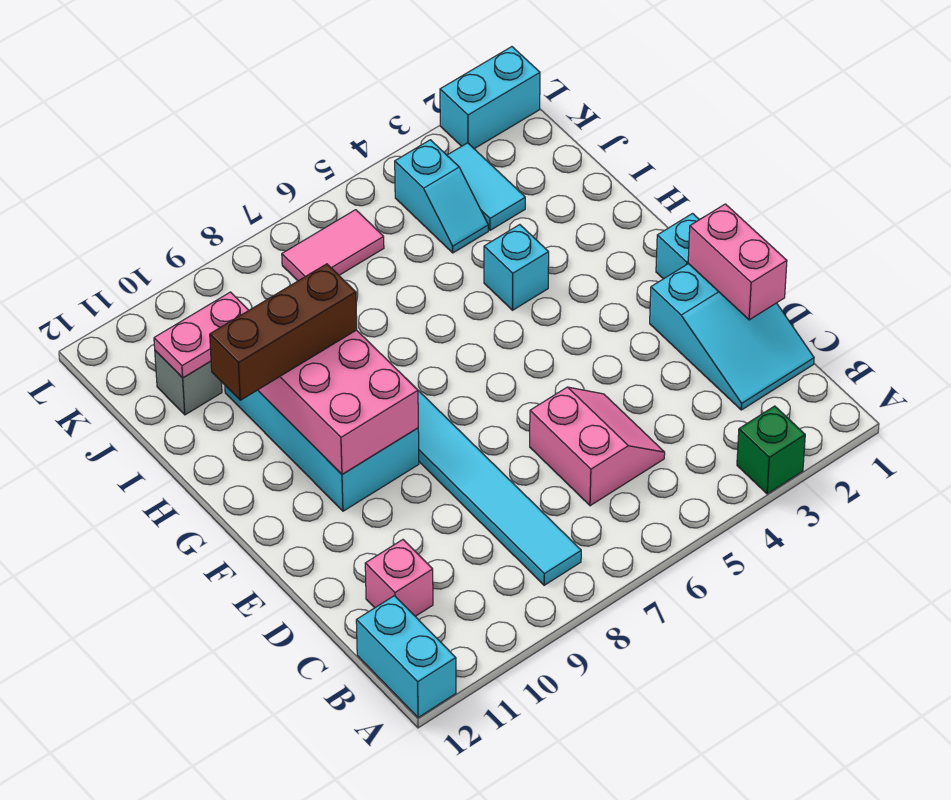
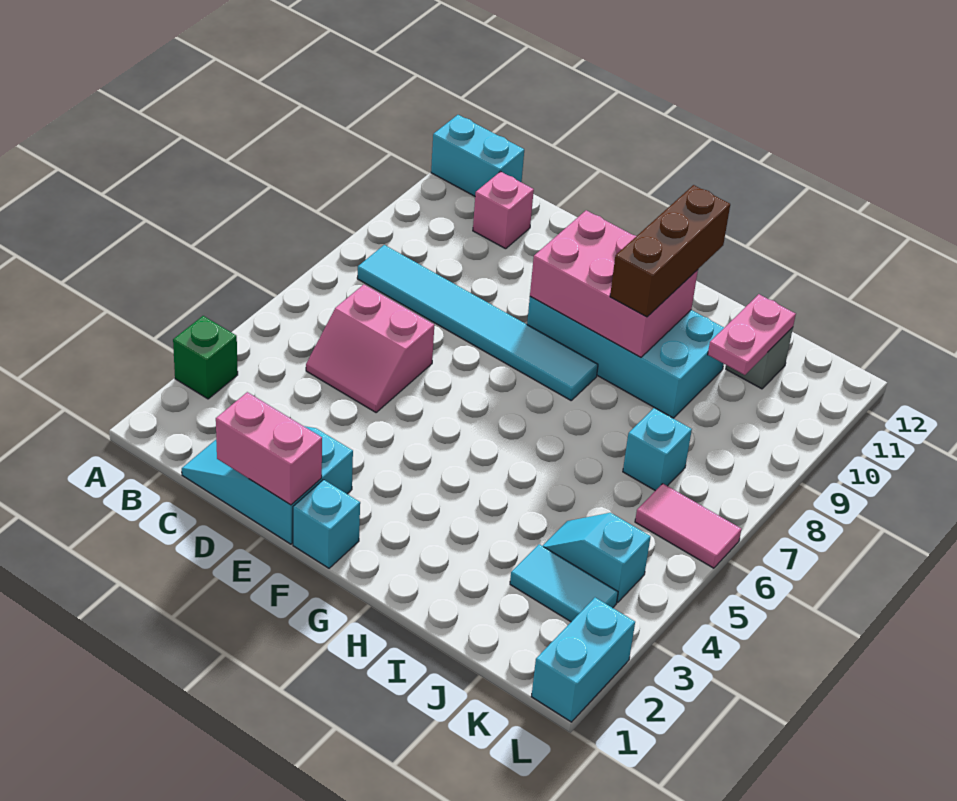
cyan 1x1 brick [484,225,549,310] -> cyan 1x1 brick moved to [623,408,692,491]
pink 1x2 tile [282,210,384,281] -> pink 1x2 tile turned to [635,484,741,568]

